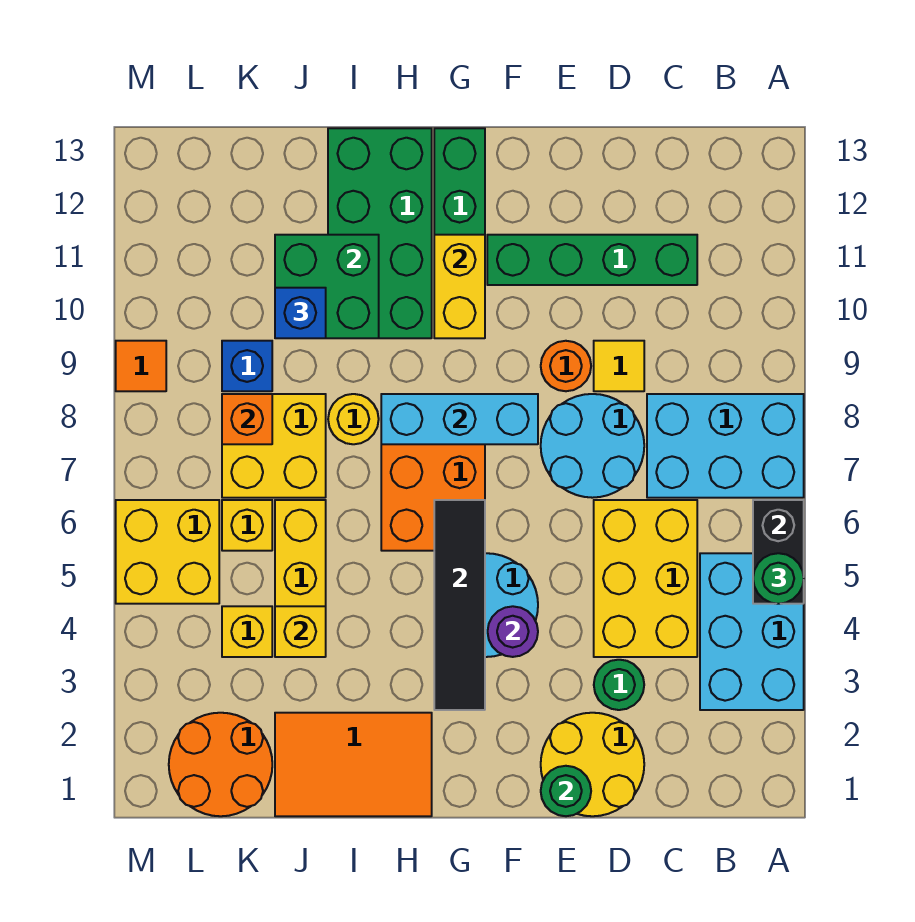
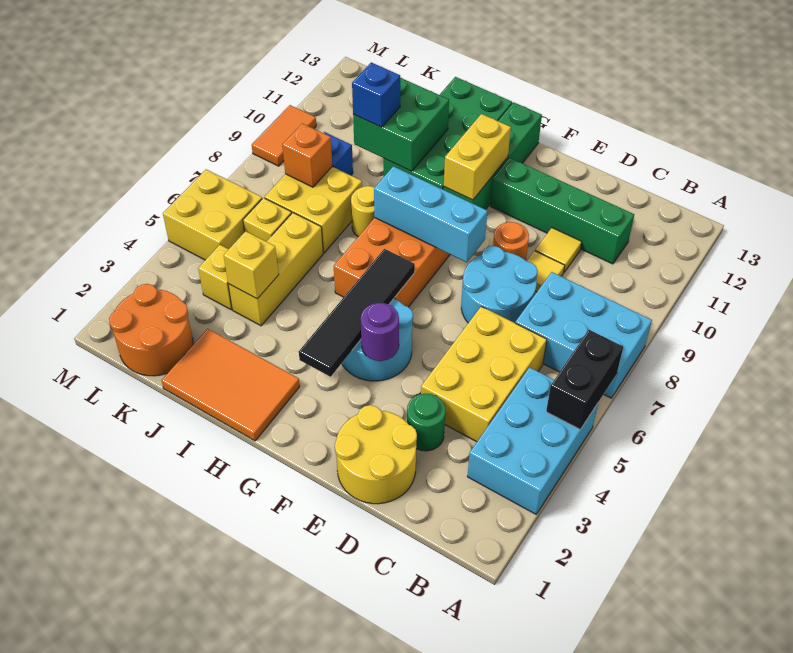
green 1x1 round brick [753,553,804,604] -> none
none -> yellow 1x1 tile [535,228,582,272]
green 1x1 round brick [541,766,591,816] -> none
orange 1x1 tile [116,341,166,391] -> orange 1x2 tile [252,105,316,166]

